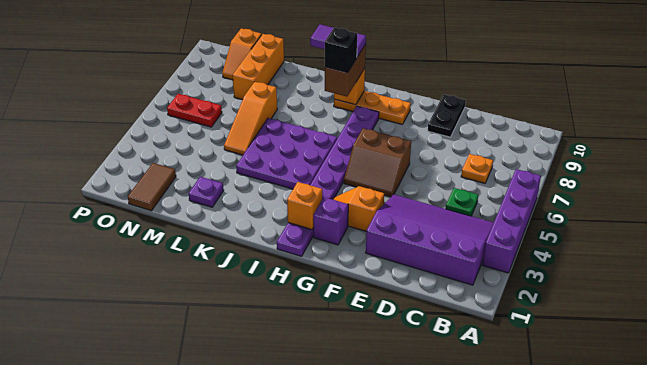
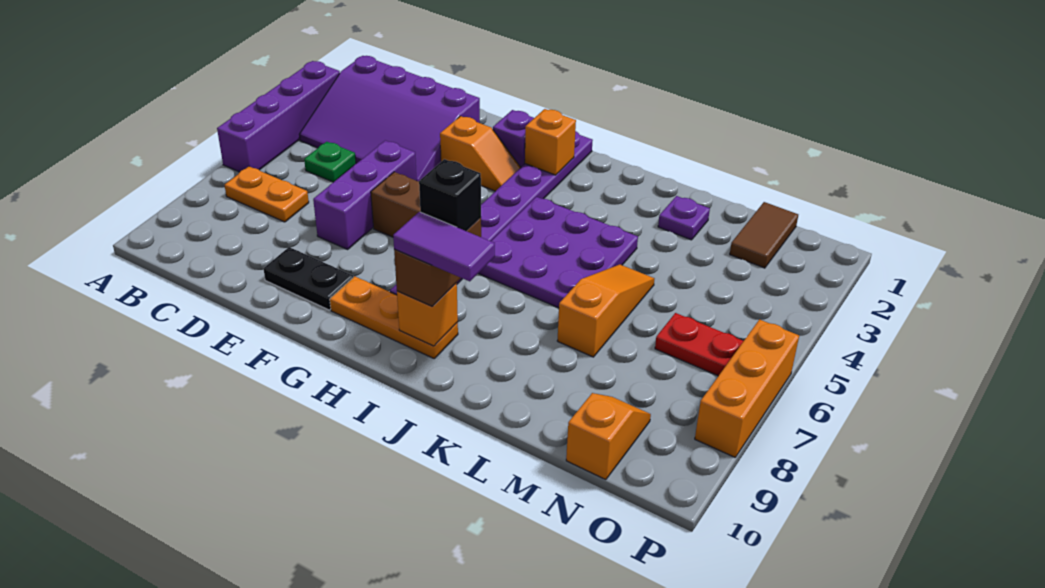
orange 1x1 plate [461,154,493,183] -> orange 1x2 plate [225,167,309,222]
none -> purple 1x3 brick [313,141,417,249]
black 1x2 plate [428,94,466,137] -> black 1x2 plate turned to [264,247,353,310]
orange 1x3 brick [233,34,284,100] -> orange 1x3 brick moved to [695,320,799,457]

